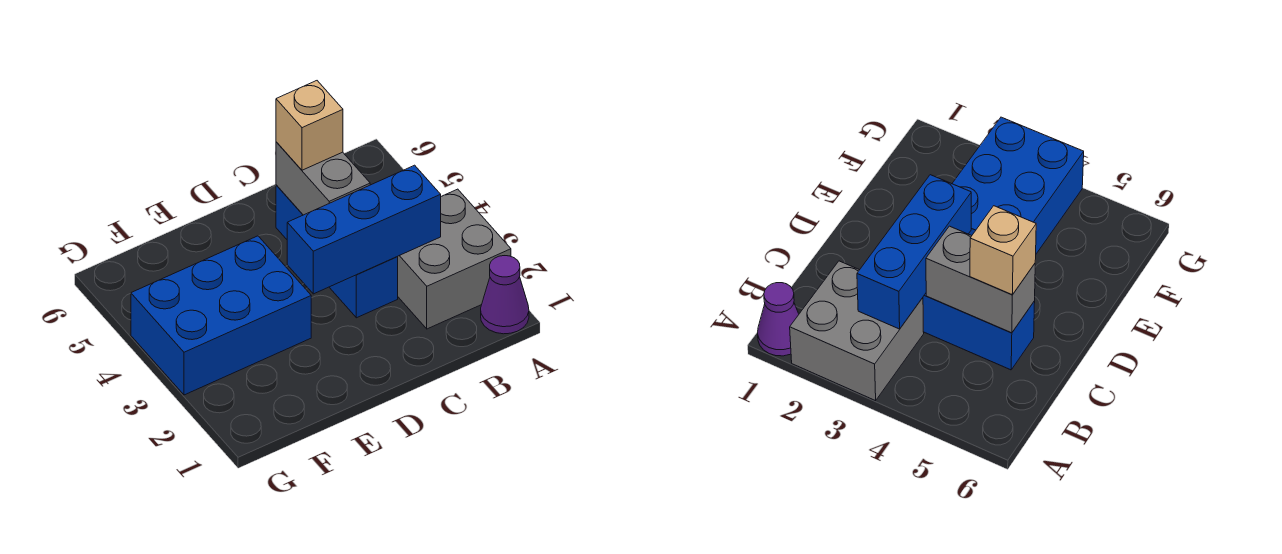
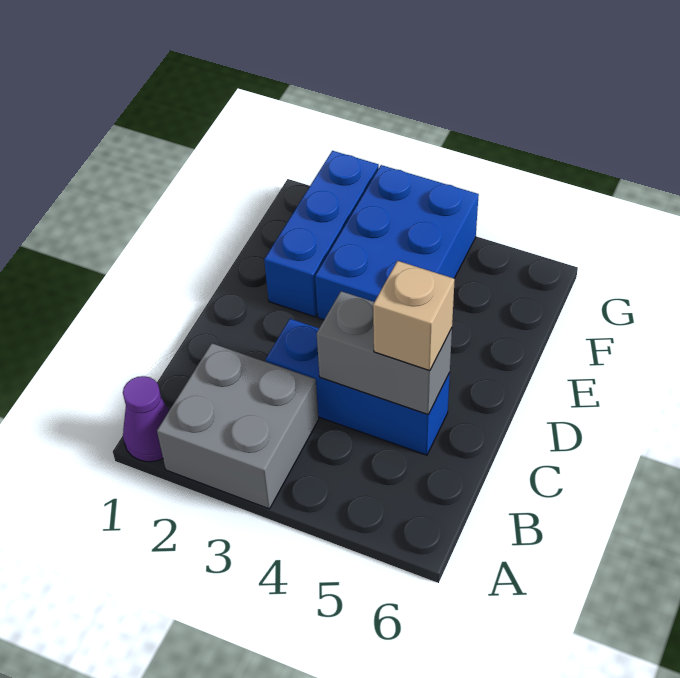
blue 1x3 brick [287,165,441,294] -> blue 1x3 brick moved to [264,151,379,317]

